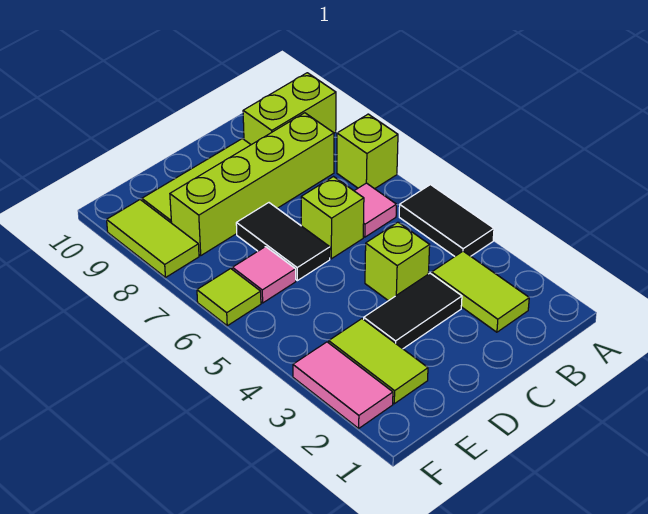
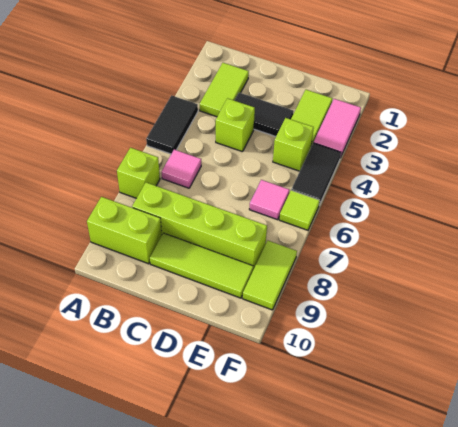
lime 1x1 brick [301,177,364,259] -> lime 1x1 brick moved to [273,118,314,171]
black 1x2 tile [236,203,330,281] -> black 1x2 tile moved to [291,143,341,205]

